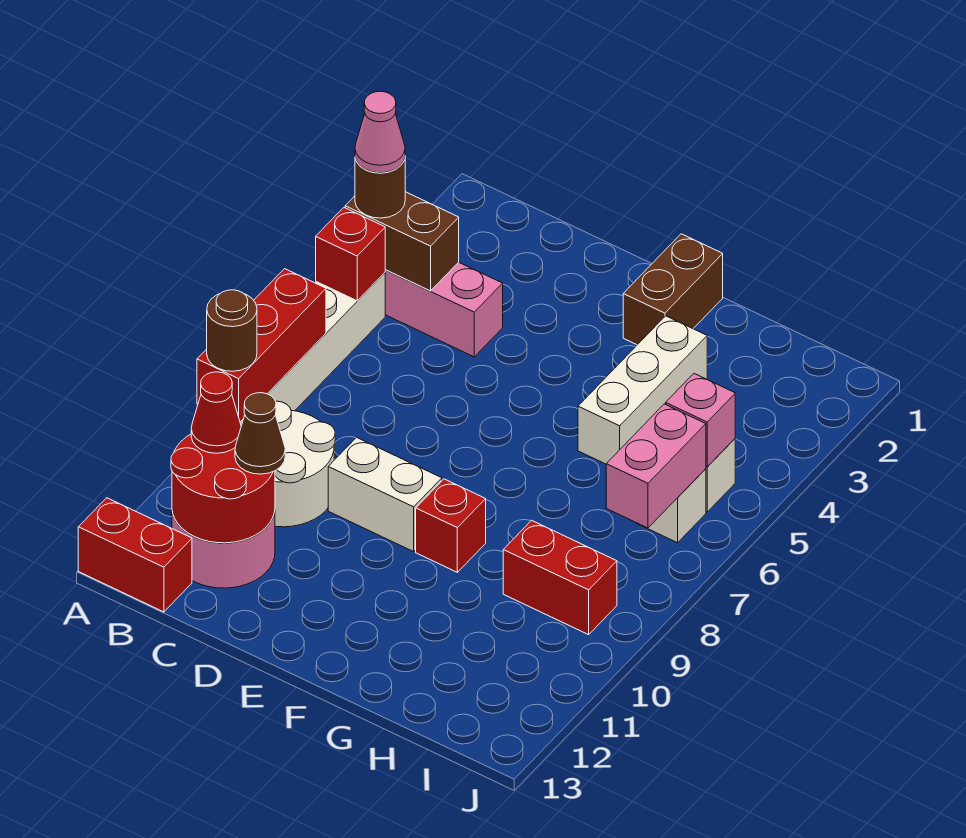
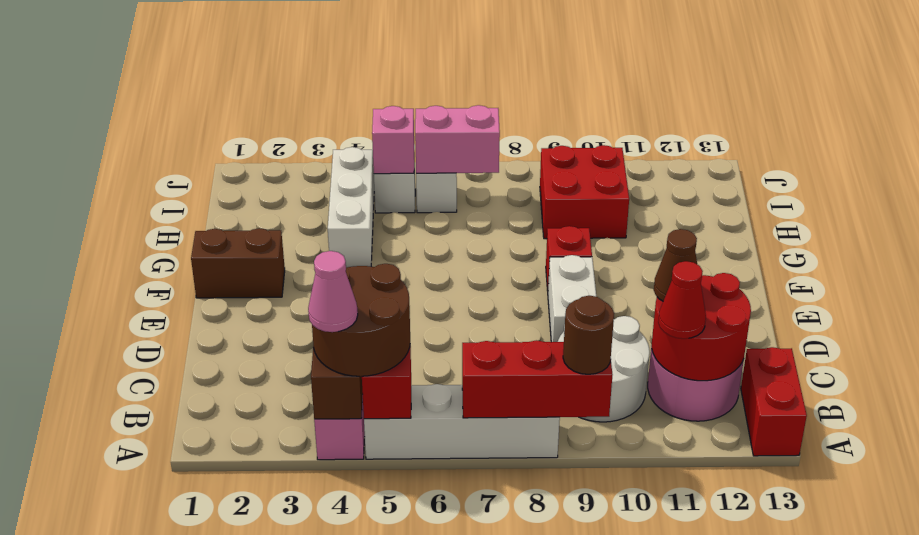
brown 1x1 round brick [355,158,405,218] -> brown 2x2 round brick [312,264,410,376]
white 1x3 brick [578,316,707,464] -> white 1x3 brick turned to [328,147,374,268]
red 1x2 brick [503,520,617,635] -> red 2x2 brick [540,145,629,239]

